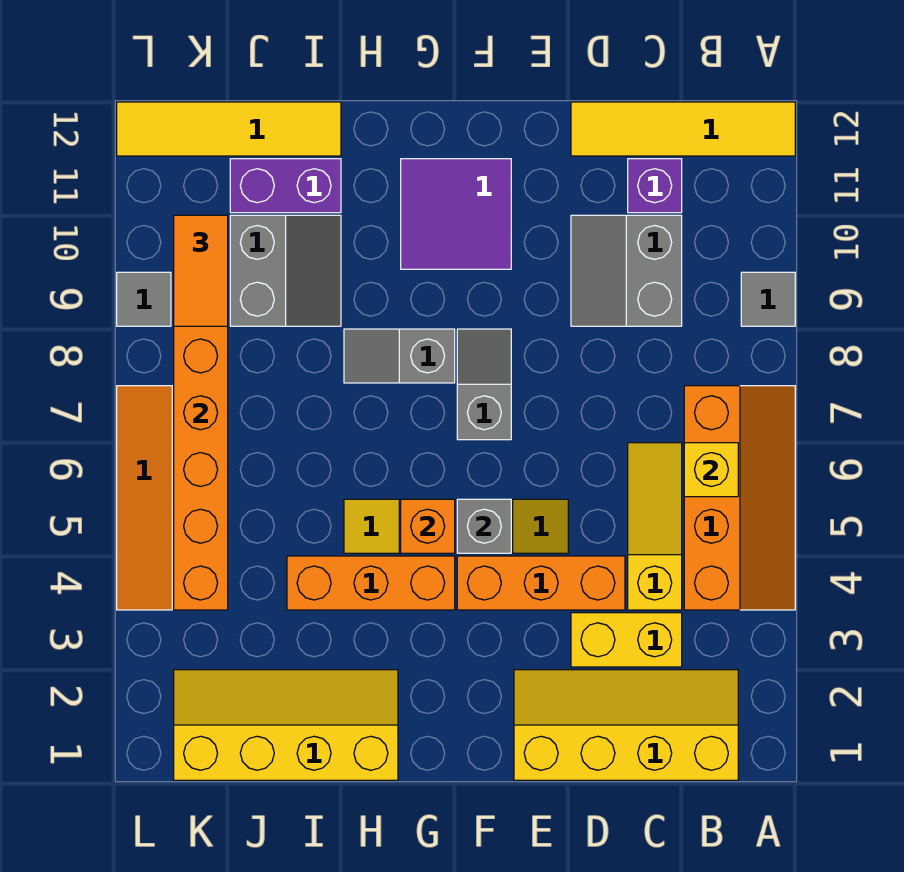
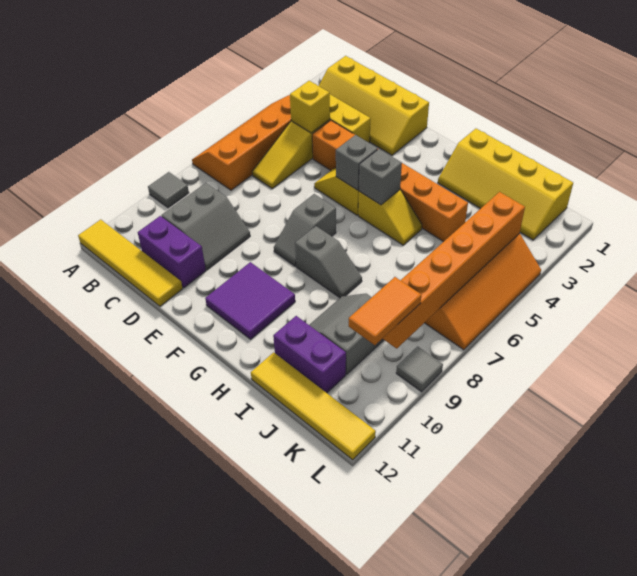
yellow 1x1 brick [684,443,738,497] -> yellow 1x1 brick moved to [290,81,330,133]
purple 1x1 brick [628,159,682,213] -> purple 1x2 brick [138,216,206,288]
orange 1x1 brick [401,499,455,553] -> grey 1x1 brick [359,149,402,205]

